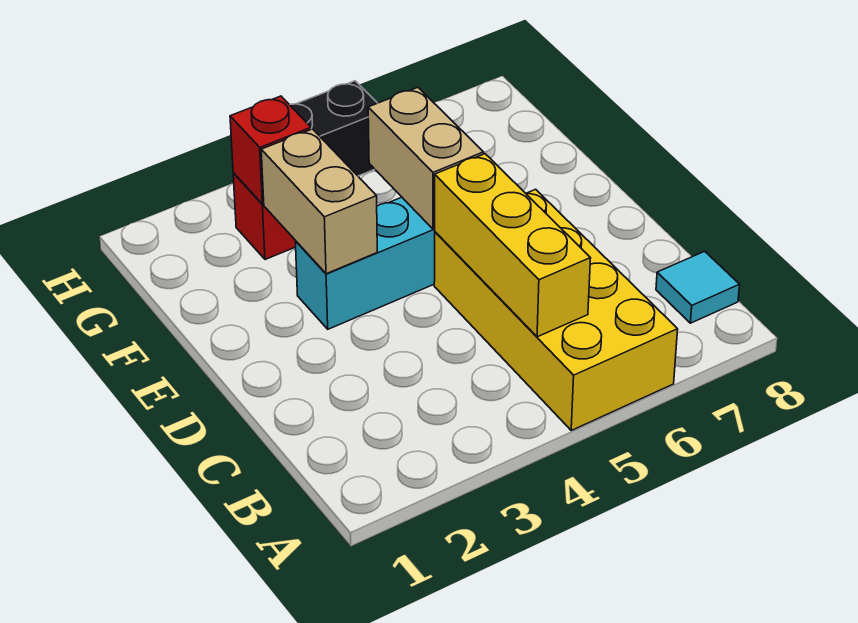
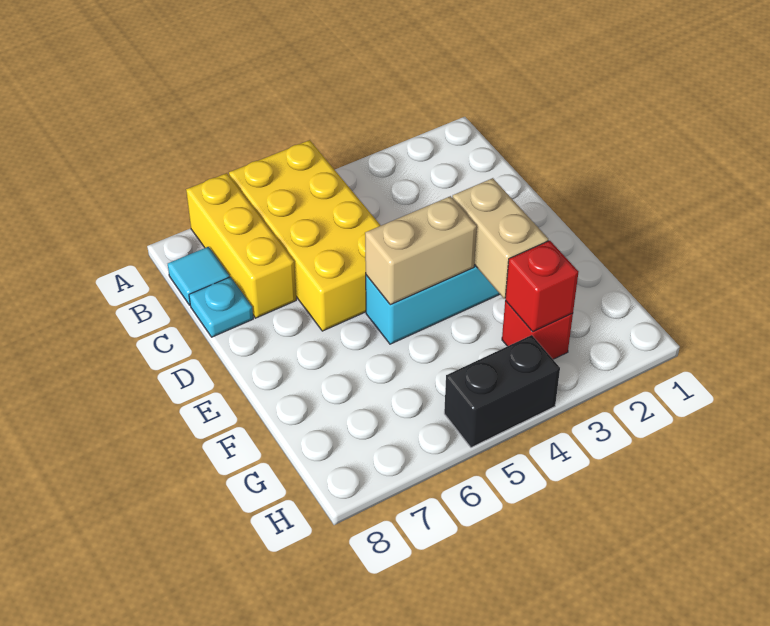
yellow 1x3 brick [435,154,591,337] -> yellow 1x3 brick moved to [186,173,296,318]
none -> cyan 1x1 plate [189,277,253,337]
tan 1x2 brick [368,88,484,229] -> tan 1x2 brick turned to [365,196,477,305]

